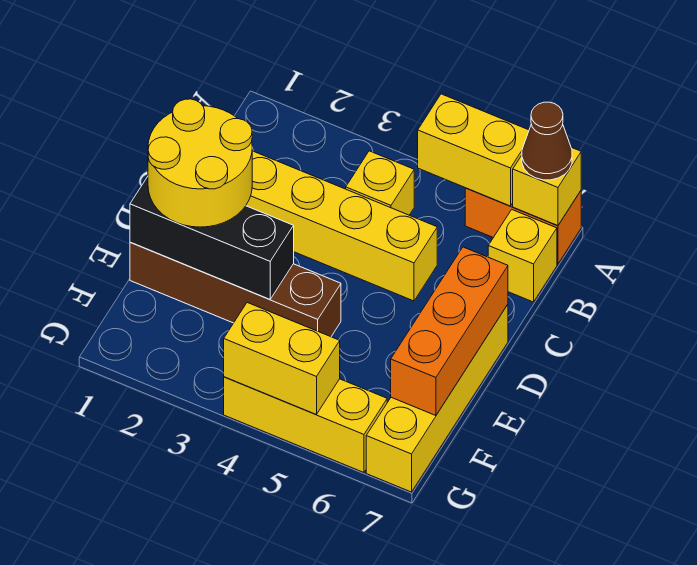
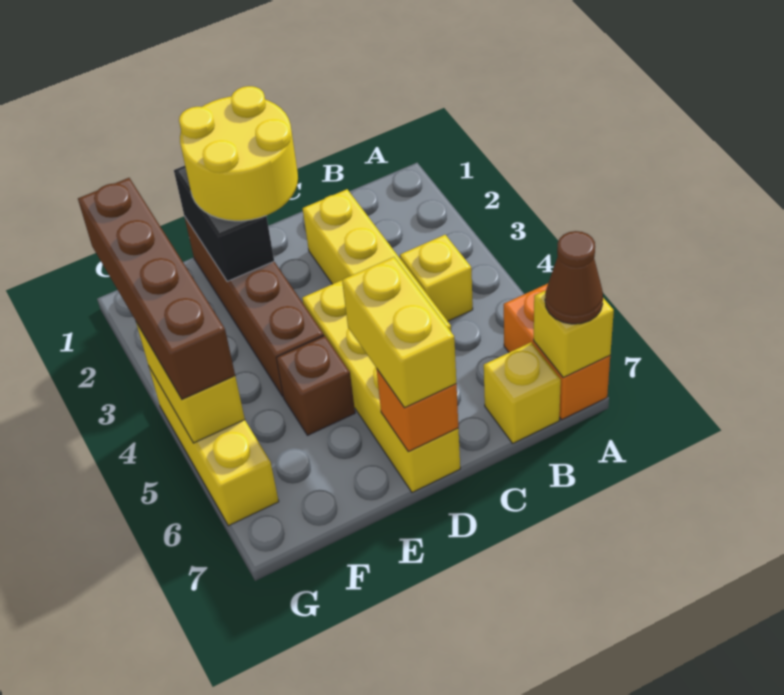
yellow 1x2 brick [418,94,529,206] -> yellow 1x2 brick moved to [342,257,456,408]
yellow 1x4 brick [366,305,508,492] -> yellow 1x4 brick turned to [302,280,460,493]
orange 1x3 brick [391,247,508,416] -> orange 1x1 brick [377,370,458,452]
black 1x3 brick [130,177,294,299] -> black 1x2 brick [174,166,274,281]
none -> brown 1x1 brick [276,336,355,435]
none -> brown 1x4 brick [78,178,235,399]

